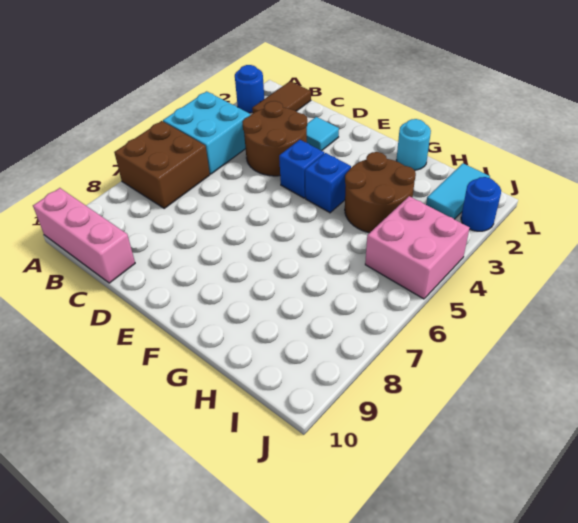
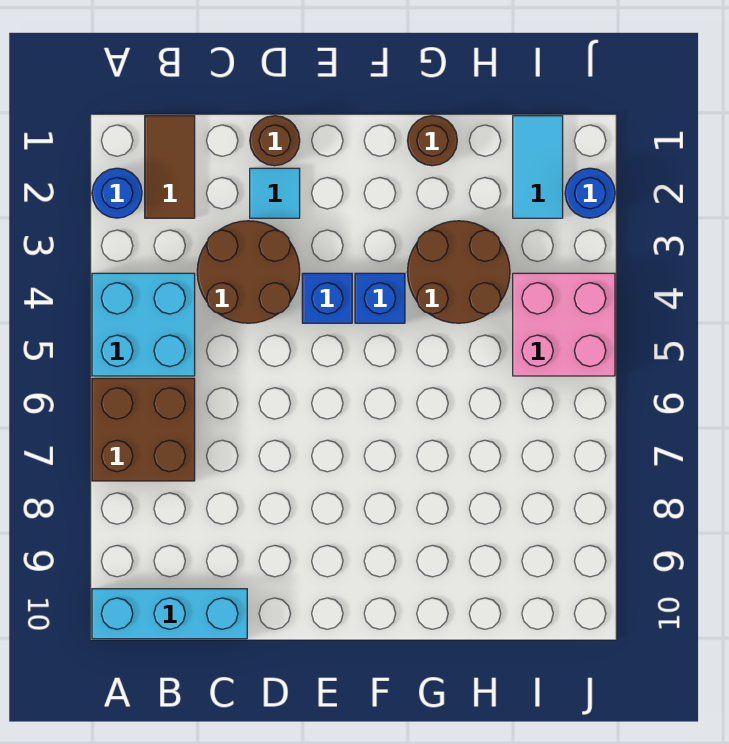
pink 1x3 brick [33,188,135,283] -> cyan 1x3 brick [92,589,247,639]
none -> brown 1x1 round brick [250,116,300,166]
cyan 1x1 round brick [397,119,431,170] -> brown 1x1 round brick [407,116,457,166]

